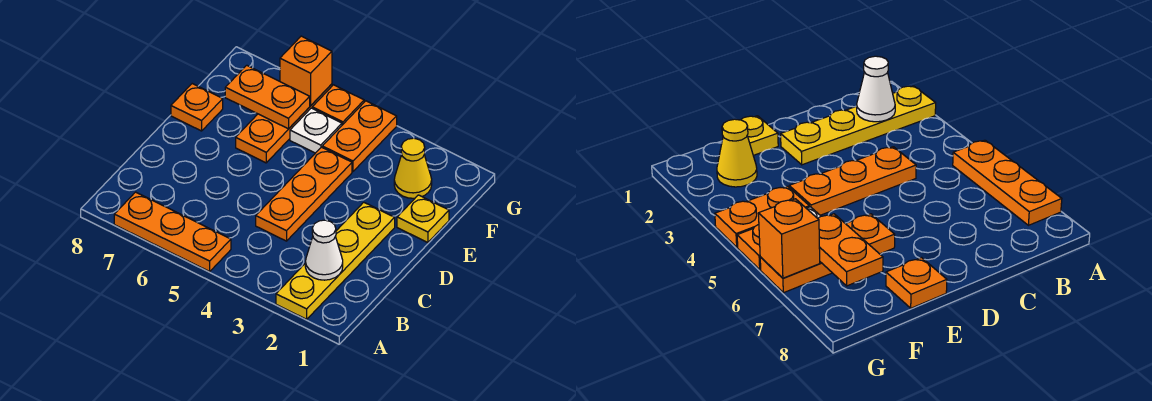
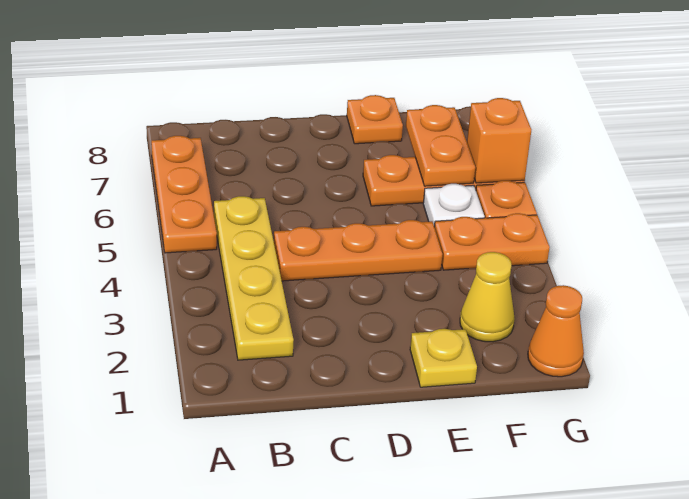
yellow 1x4 plate [276,202,395,319] -> yellow 1x4 plate turned to [214,196,294,360]
white 1x1 cone [305,220,343,280] -> none
none -> orange 1x1 cone [528,285,584,377]

